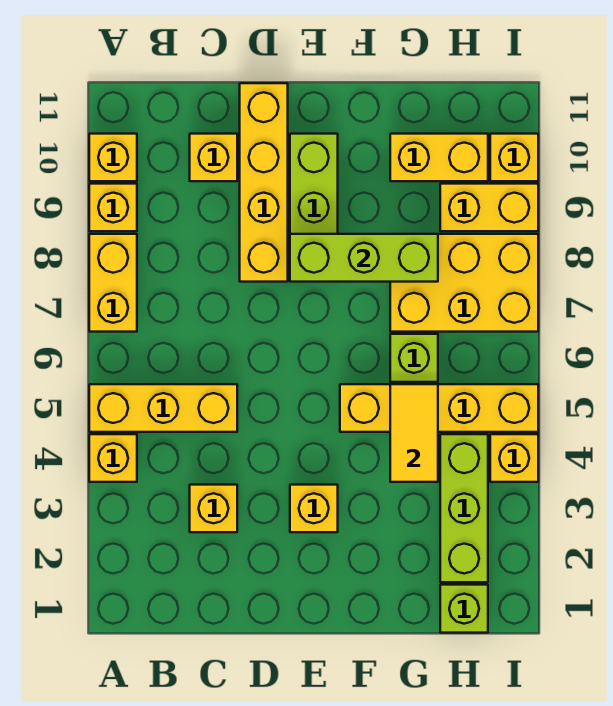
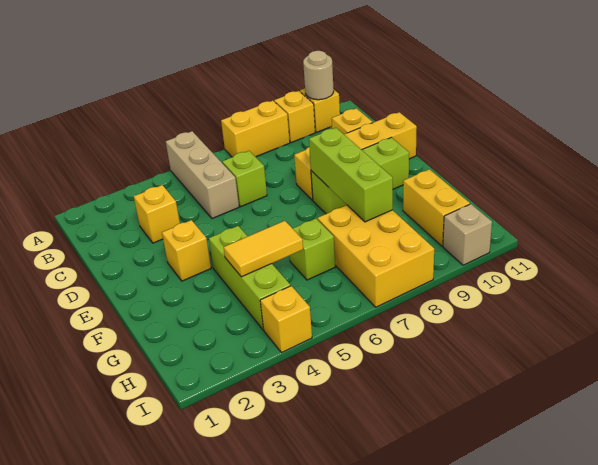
yellow 1x1 brick [89,434,137,482] -> none
yellow 1x3 brick [89,384,237,432] -> tan 1x3 brick [166,131,239,219]
none -> tan 1x1 round brick [303,51,334,100]
yellow 1x4 brick [340,384,538,432] -> none
lime 1x1 brick [440,585,488,633] -> lime 1x1 brick moved to [222,151,267,207]
lime 1x3 brick [440,434,488,582] -> lime 1x3 brick turned to [209,226,290,330]
yellow 1x2 brick [440,184,538,231] -> none
yellow 1x1 brick [490,134,538,181] -> tan 1x1 brick [443,204,492,265]

